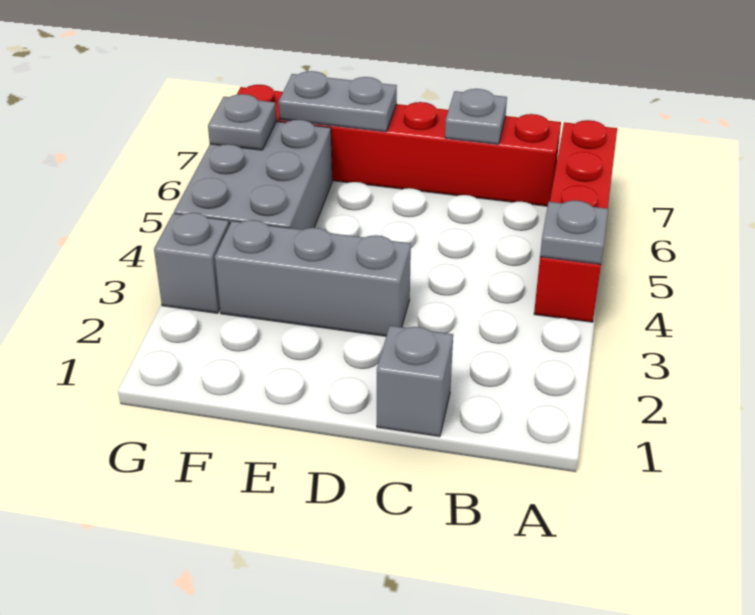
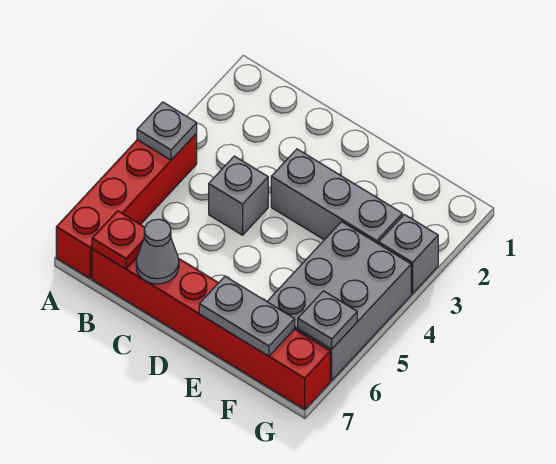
none -> red 1x1 plate [92,211,145,269]
grey 1x1 brick [377,326,453,437] -> grey 1x1 brick moved to [209,156,268,235]
grey 1x1 plate [445,89,507,144] -> grey 1x1 cone [136,219,179,284]

